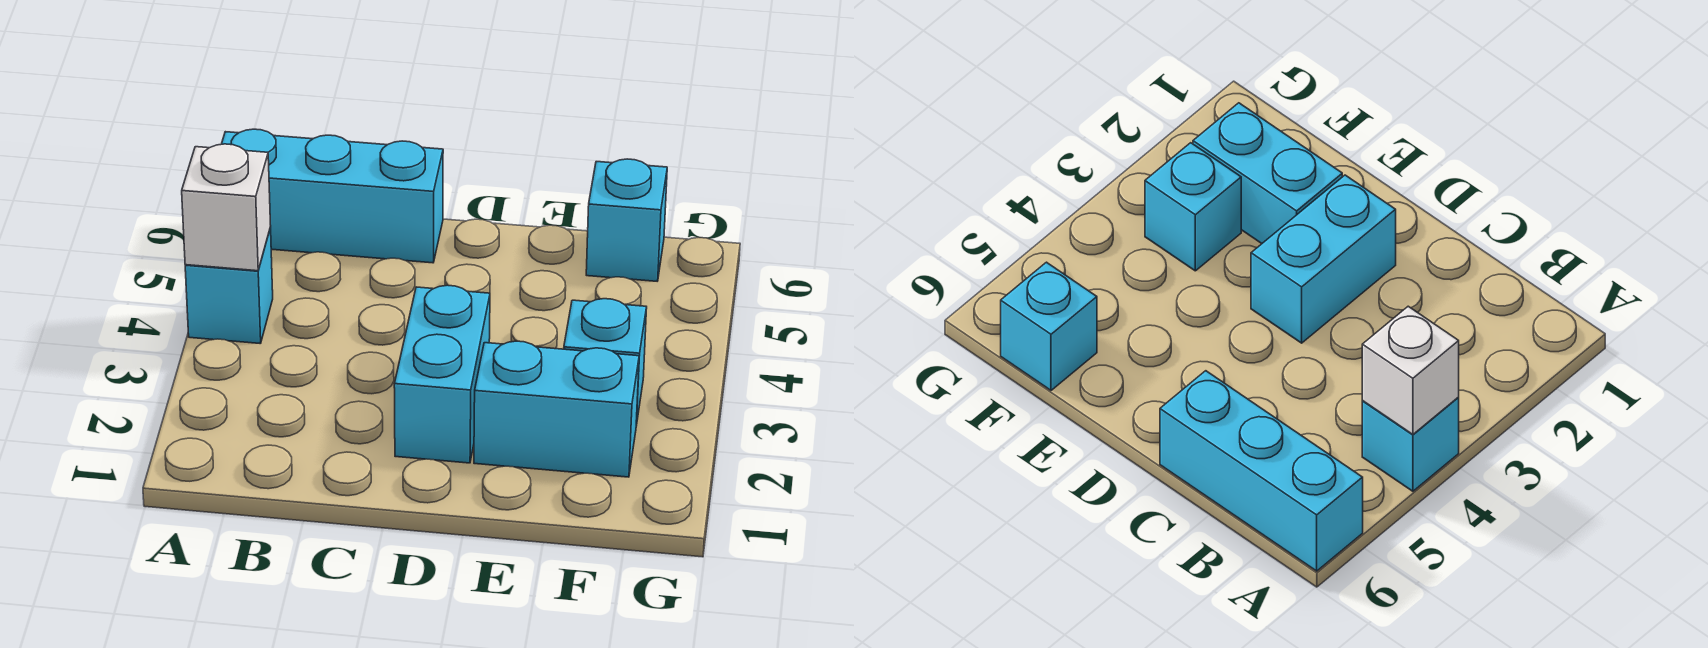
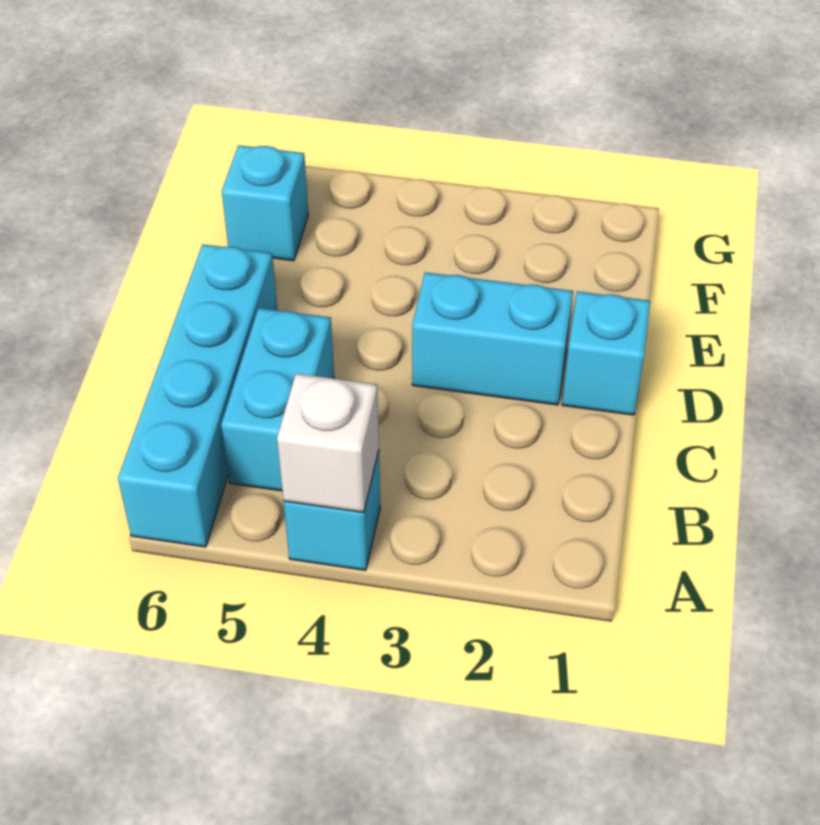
cyan 1x3 brick [222,129,443,263] -> cyan 1x4 brick [118,244,277,547]
cyan 1x2 brick [474,341,639,477] -> cyan 1x2 brick moved to [221,308,334,491]
cyan 1x1 brick [564,299,647,426] -> cyan 1x1 brick moved to [562,291,650,415]

